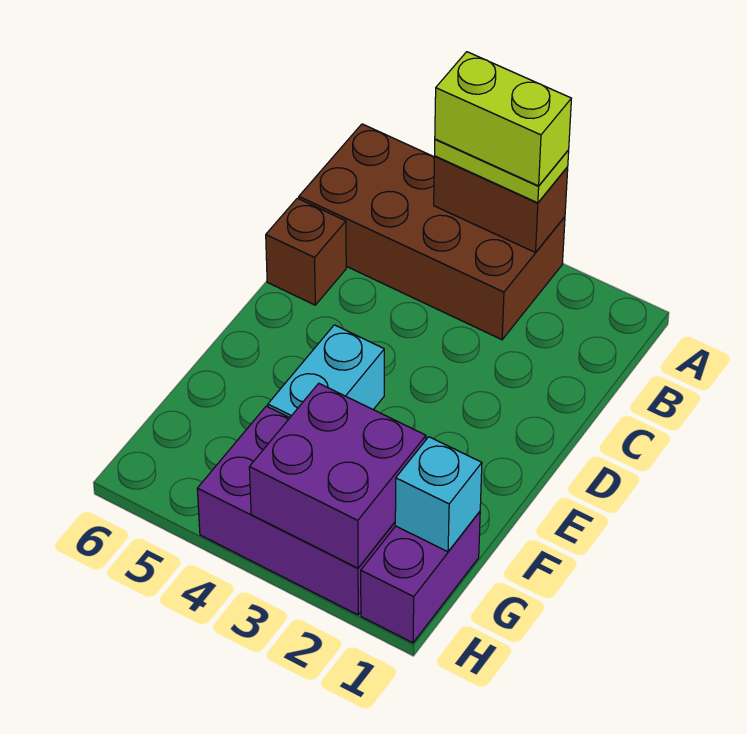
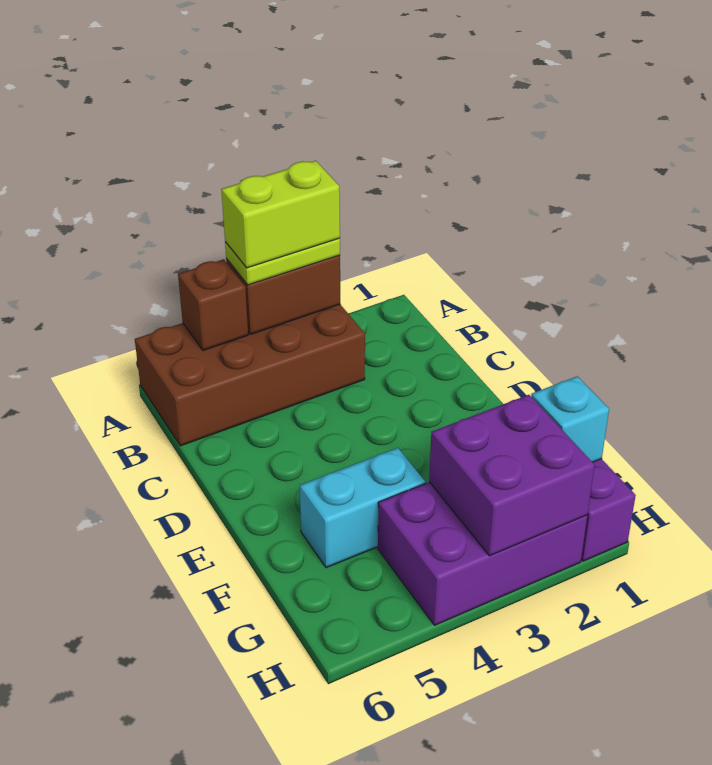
brown 1x1 brick [266,198,346,305] -> brown 1x1 brick moved to [178,259,248,350]
cyan 1x2 brick [268,325,384,417] -> cyan 1x2 brick turned to [300,448,425,568]

